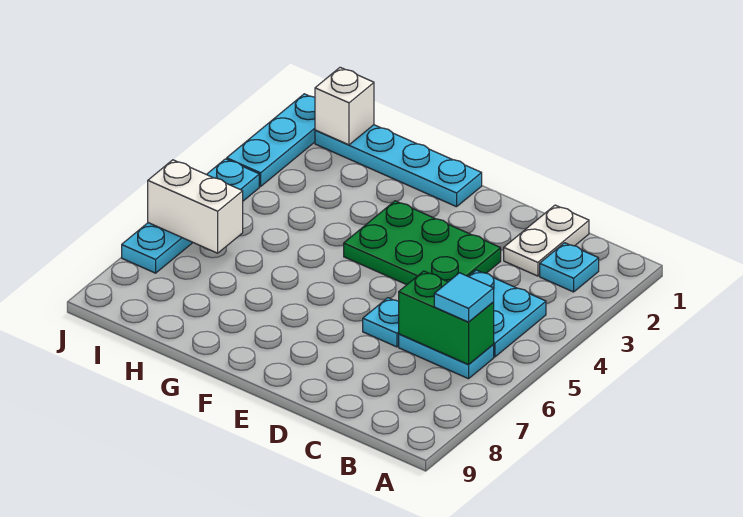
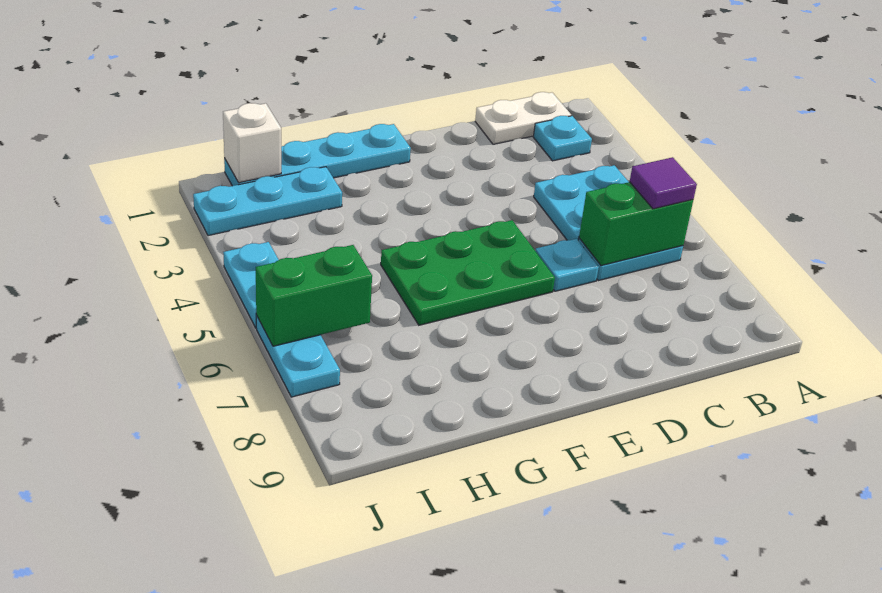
cyan 1x1 tile [434,273,494,322] -> purple 1x1 tile [630,157,697,209]
white 1x2 plate [504,205,589,276] -> white 1x2 plate turned to [475,92,571,144]
green 2x3 plate [344,201,501,285] -> green 2x3 plate moved to [381,220,555,325]
white 1x2 brick [148,160,243,253] -> green 1x2 brick [256,245,372,346]
cyan 1x3 plate [227,94,315,186] -> cyan 1x3 plate turned to [193,167,342,236]

